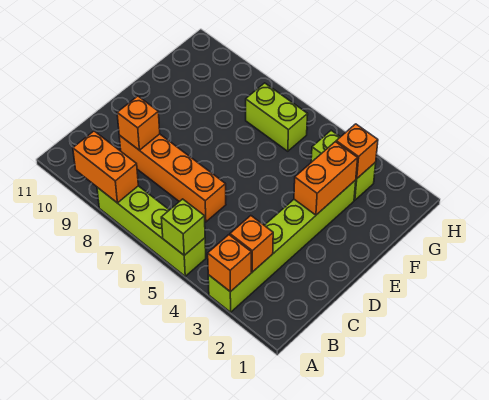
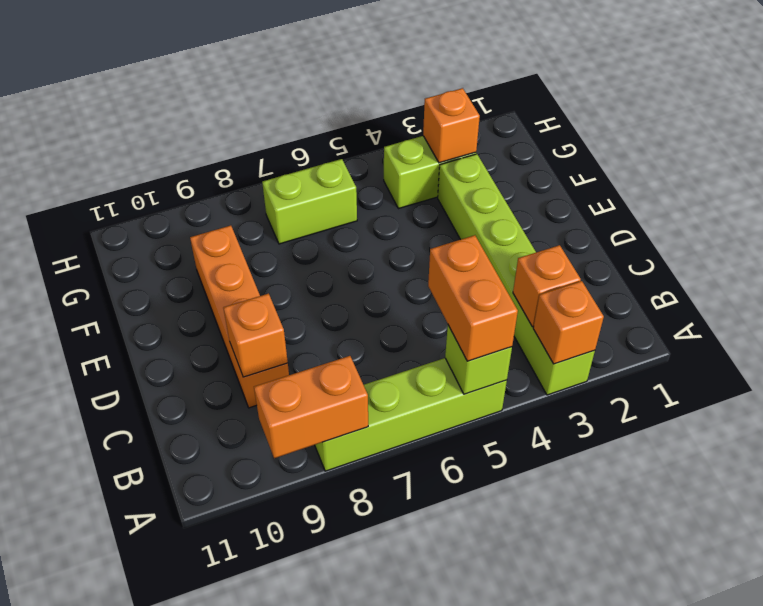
orange 1x4 brick [119,134,226,222] -> orange 1x4 brick turned to [190,225,289,408]
orange 1x2 brick [294,142,358,215] -> orange 1x2 brick moved to [428,235,518,361]

